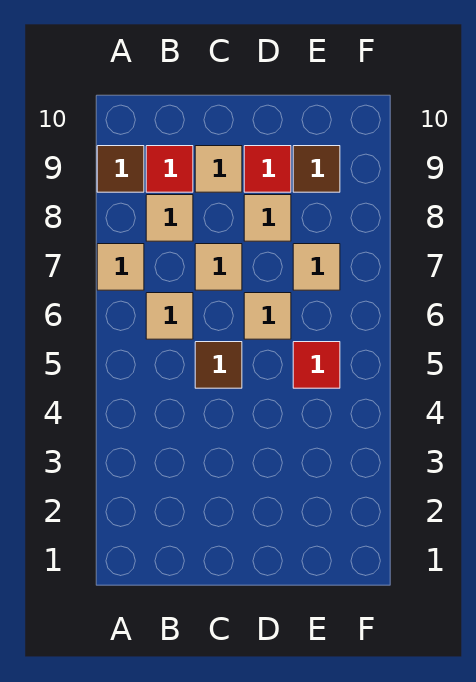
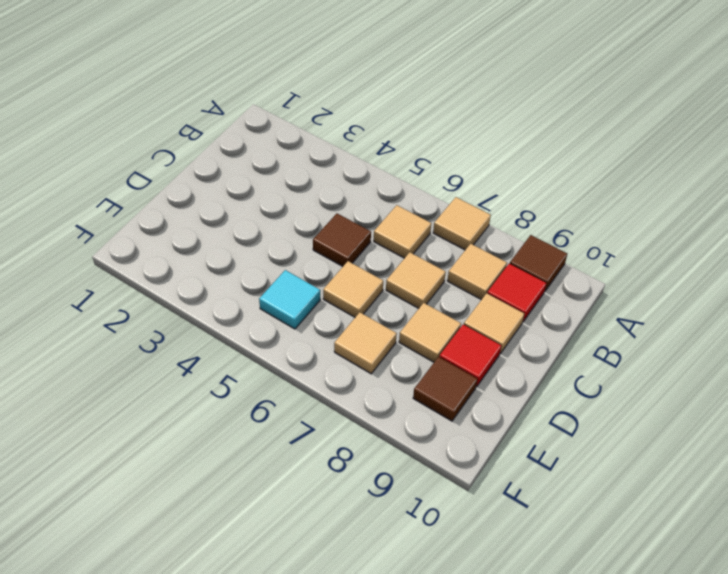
red 1x1 tile [293,342,340,388] -> cyan 1x1 tile [259,270,320,329]

